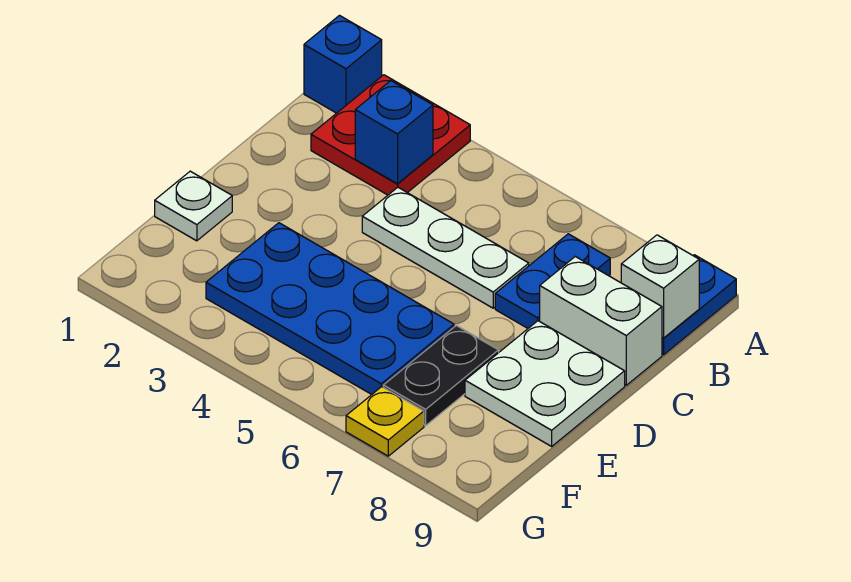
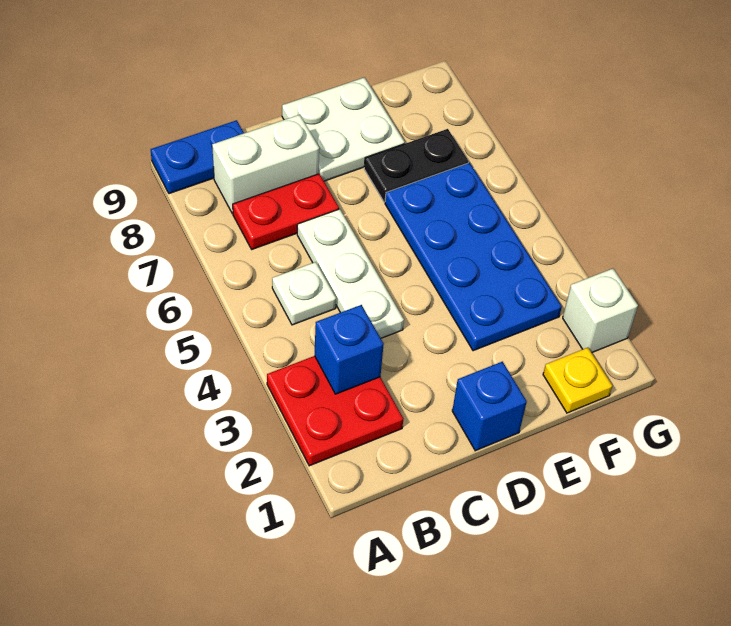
blue 1x1 brick [304,16,382,113] -> blue 1x1 brick moved to [452,362,527,451]
blue 1x2 plate [495,234,610,328] -> red 1x2 plate [233,174,339,249]
white 1x1 brick [621,235,699,338] -> white 1x1 brick moved to [563,269,638,352]
white 1x2 brick [540,257,662,385] -> white 1x2 brick turned to [212,115,319,214]
white 1x1 plate [155,171,232,241] -> white 1x1 plate moved to [272,262,336,325]
yellow 1x1 plate [346,387,424,456] -> yellow 1x1 plate moved to [543,348,612,413]

